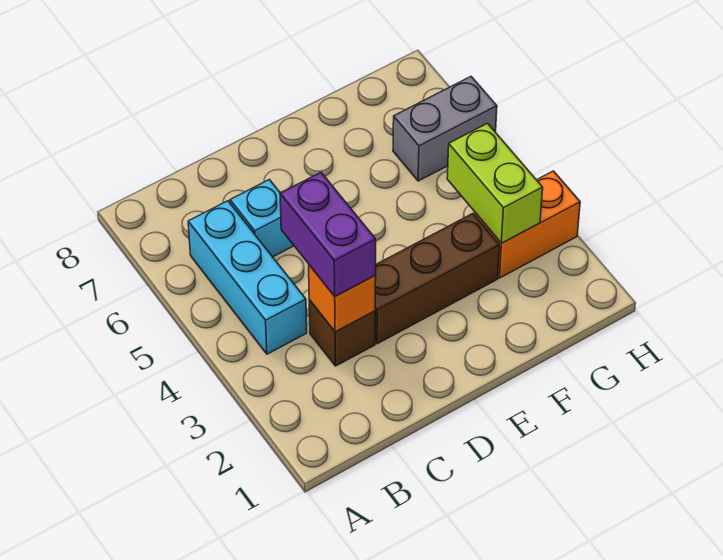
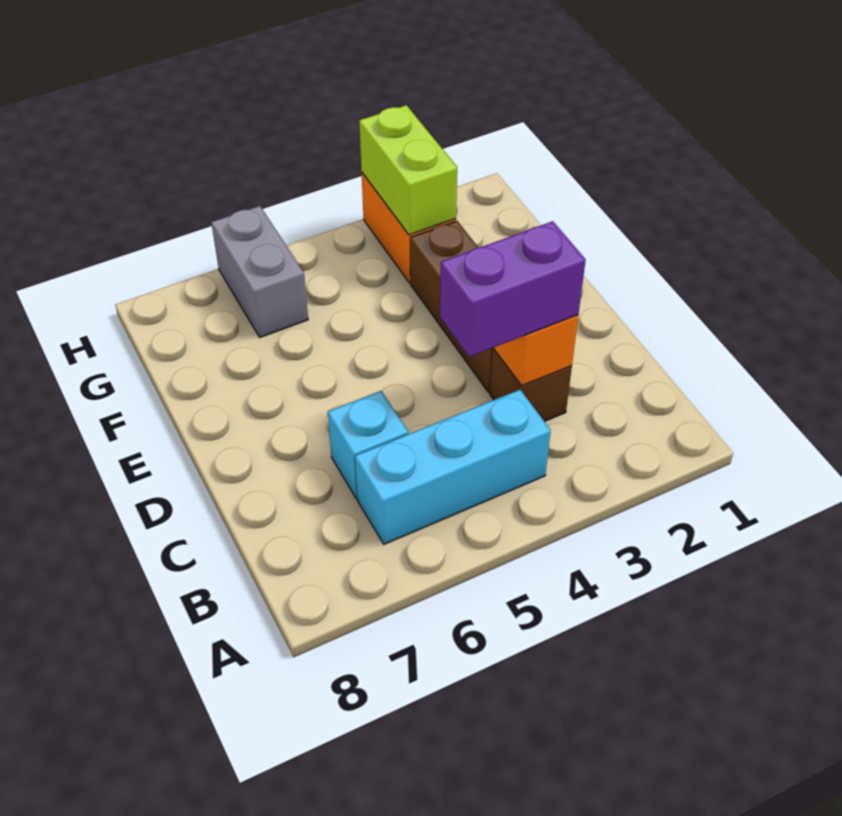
lime 1x2 brick [447,123,543,243] -> lime 1x2 brick turned to [359,105,457,235]

